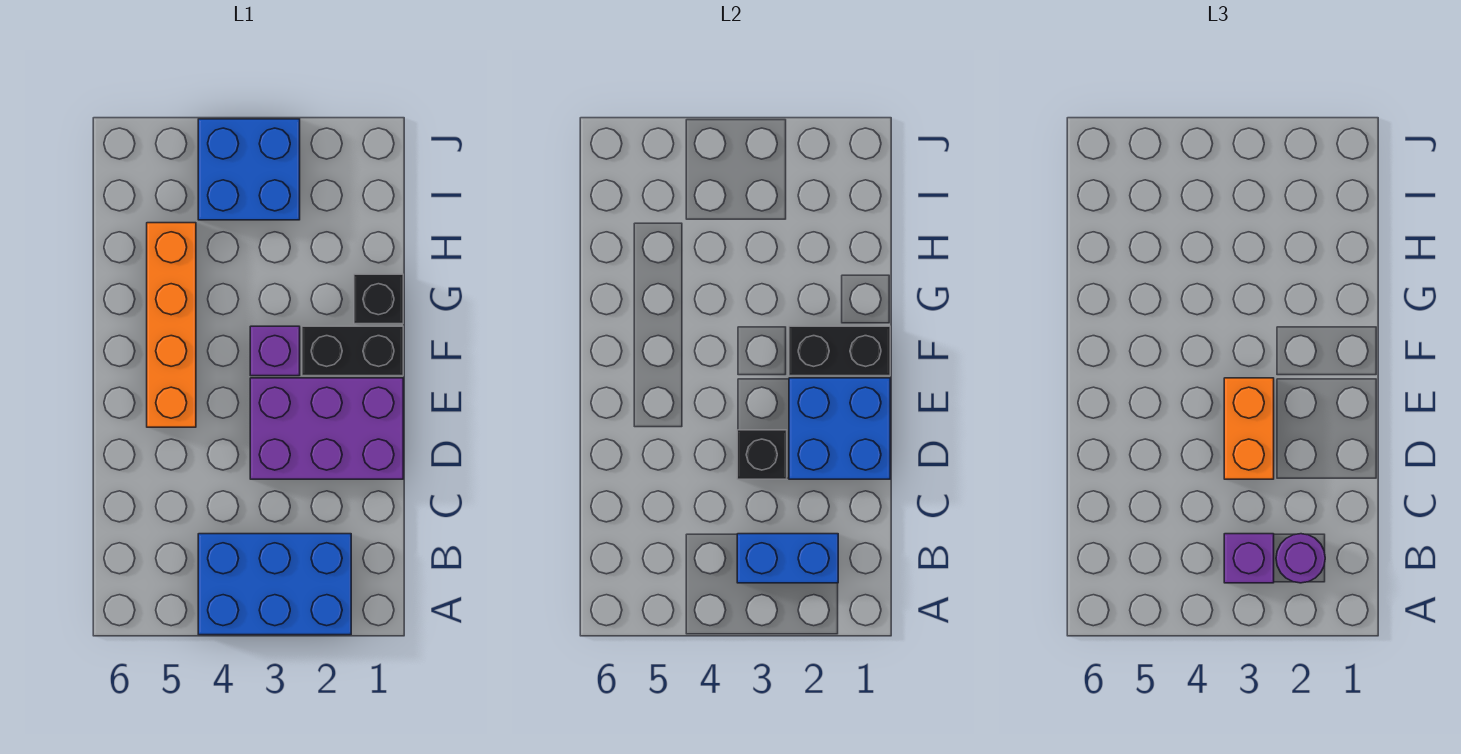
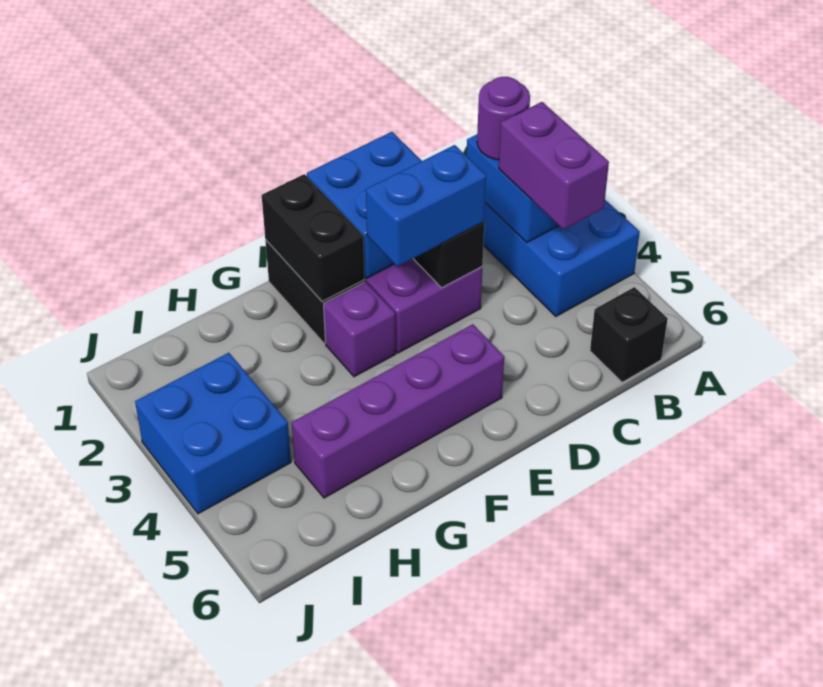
purple 1x1 brick [1224,534,1274,583] -> purple 1x2 brick [499,102,609,230]
orange 1x2 brick [1224,378,1274,479] -> blue 1x2 brick [366,145,486,267]
orange 1x4 brick [147,223,196,427] -> purple 1x4 brick [292,324,504,498]
black 1x1 brick [354,274,403,324] -> black 1x1 brick moved to [590,287,668,382]

